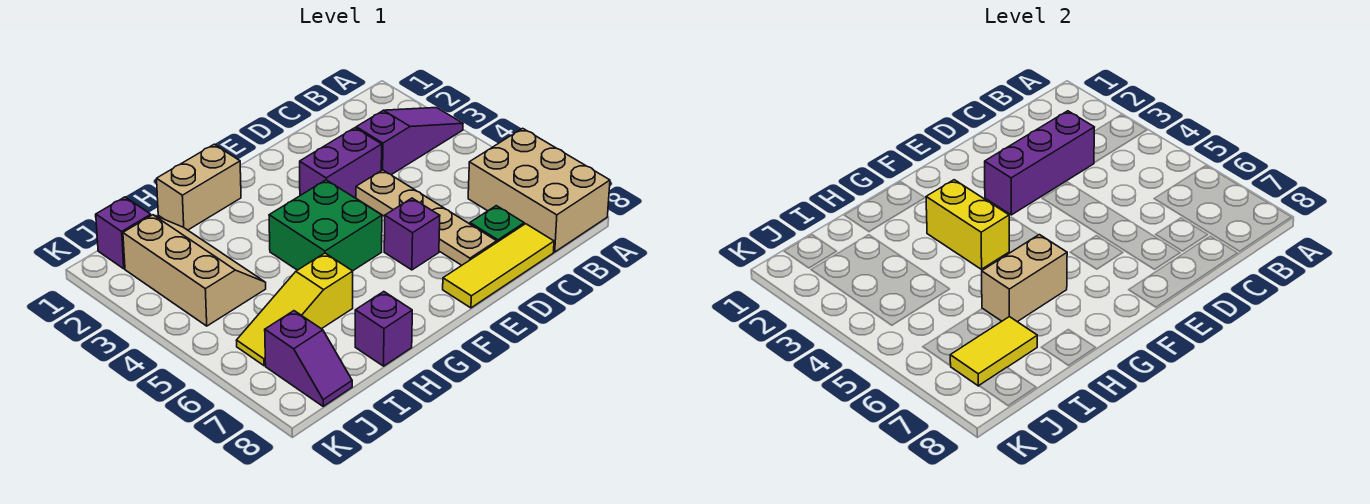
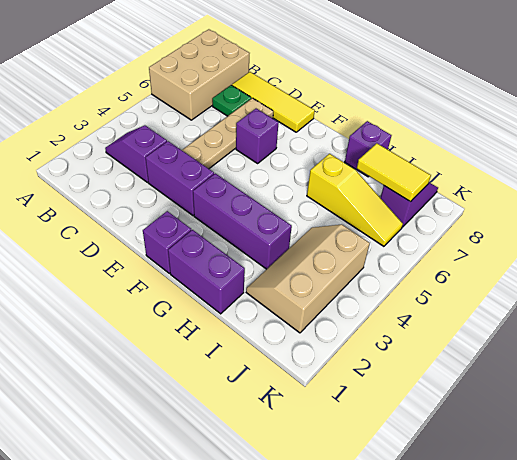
purple 1x3 slope [356,108,463,175] -> purple 1x2 slope [105,126,167,182]
purple 1x3 brick [985,111,1094,215] -> purple 1x3 brick moved to [193,173,292,269]
green 2x2 brick [269,180,382,271] -> none
tan 1x2 brick [157,144,241,230] -> purple 1x2 brick [168,230,245,314]
yellow 1x2 brick [926,180,1009,269] -> none
tan 1x2 brick [982,235,1067,322] -> none
purple 1x1 brick [96,197,151,269] -> purple 1x1 brick moved to [143,211,191,273]

